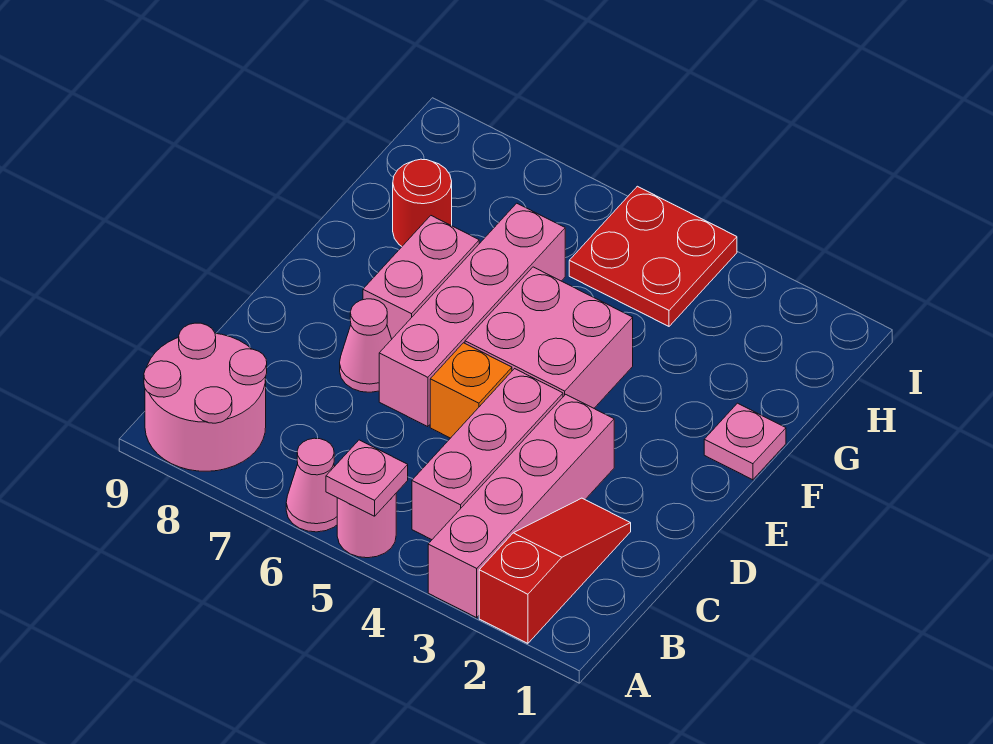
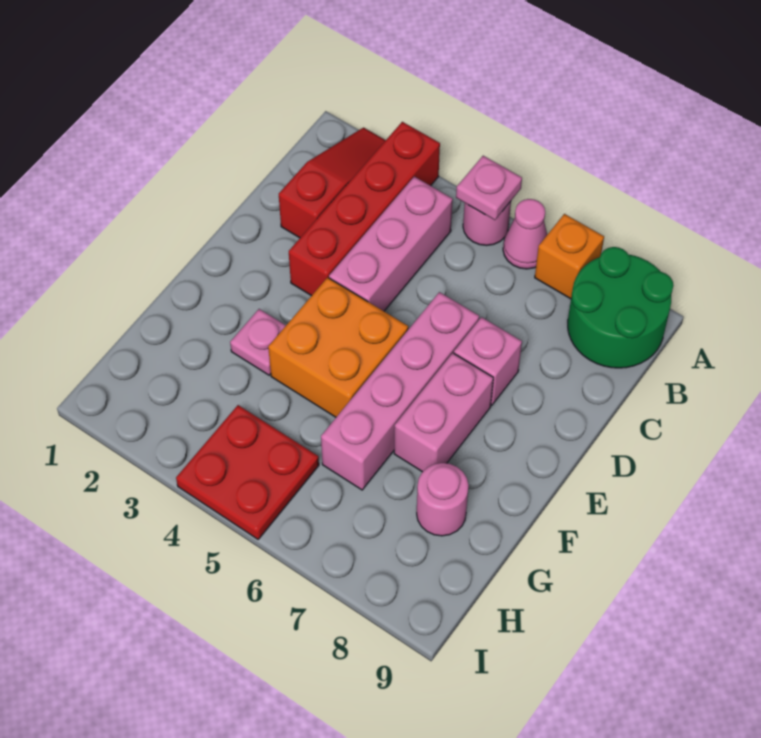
red 1x3 slope [479,498,631,643] -> red 1x3 slope turned to [279,128,386,238]
pink 1x4 brick [428,394,614,618] -> red 1x4 brick [289,122,440,296]
pink 2x2 round brick [144,323,267,471] -> green 2x2 round brick [568,247,673,368]
orange 1x1 brick [430,343,512,438] -> orange 1x1 brick moved to [535,214,604,299]
pink 1x1 cone [340,299,392,392] -> pink 1x1 brick [454,317,522,405]
pink 2x2 brick [465,267,633,408] -> orange 2x2 brick [268,277,408,417]
pink 1x1 plate [704,403,786,480] -> pink 1x1 plate moved to [230,309,286,375]
red 1x1 round brick [393,159,452,246] -> pink 1x1 round brick [417,463,469,536]

